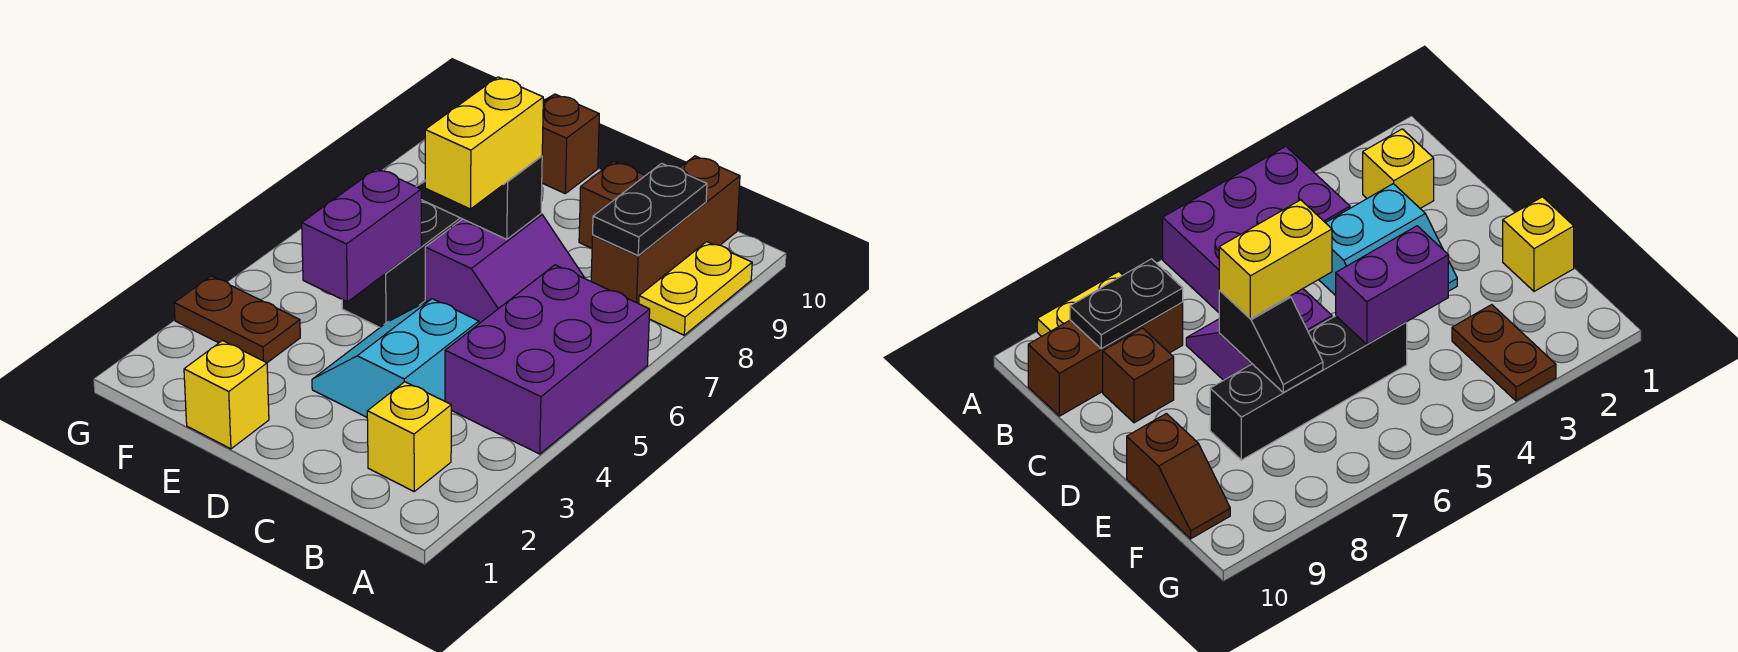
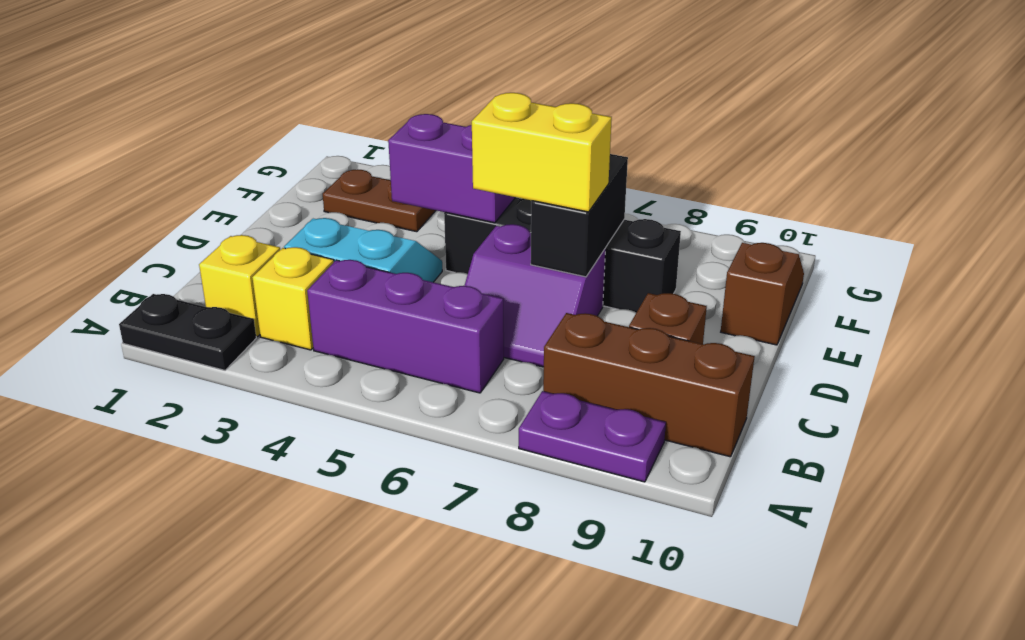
purple 2x3 brick [445,265,650,454] -> purple 1x3 brick [307,260,504,393]
yellow 1x2 plate [639,242,752,335] -> purple 1x2 plate [519,391,666,482]
black 1x2 plate [593,163,707,256] -> black 1x2 plate moved to [119,294,256,370]
black 1x2 slope [416,156,542,239] -> black 1x2 brick [531,154,628,277]
yellow 1x1 brick [184,341,269,449] -> yellow 1x1 brick moved to [252,247,334,350]
brown 1x2 plate [174,276,300,363] -> brown 1x2 plate turned to [323,169,436,232]

